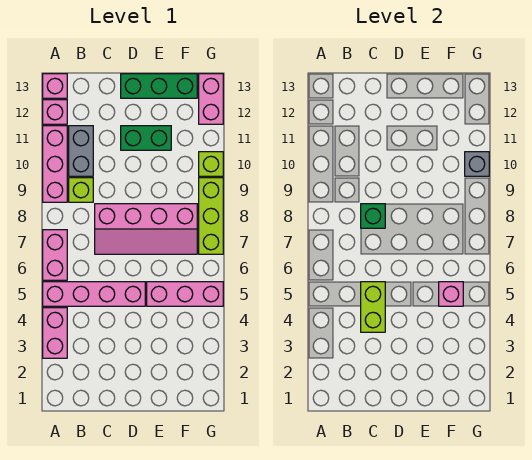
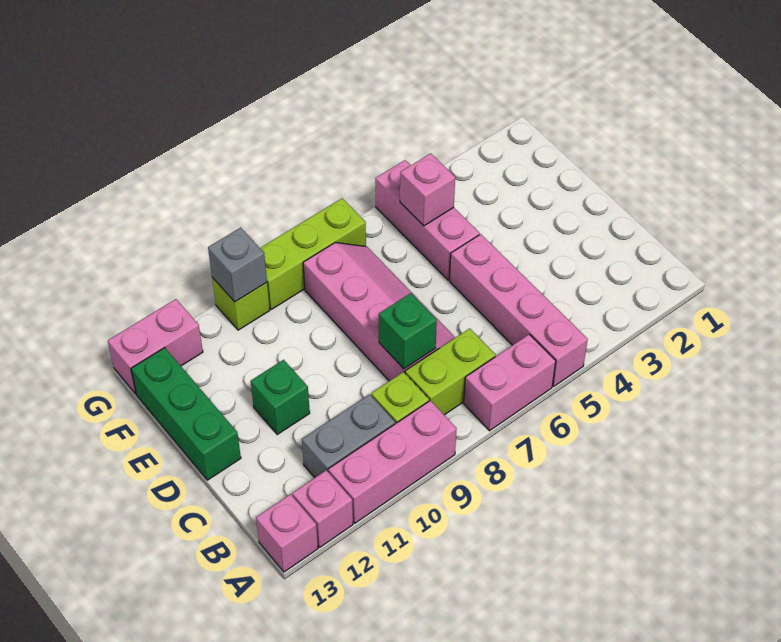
pink 1x2 brick [43,308,67,358] -> none
lime 1x2 brick [361,282,385,332] -> lime 1x2 brick moved to [405,328,495,415]
green 1x2 brick [121,126,171,150] -> green 1x1 brick [251,360,310,434]

